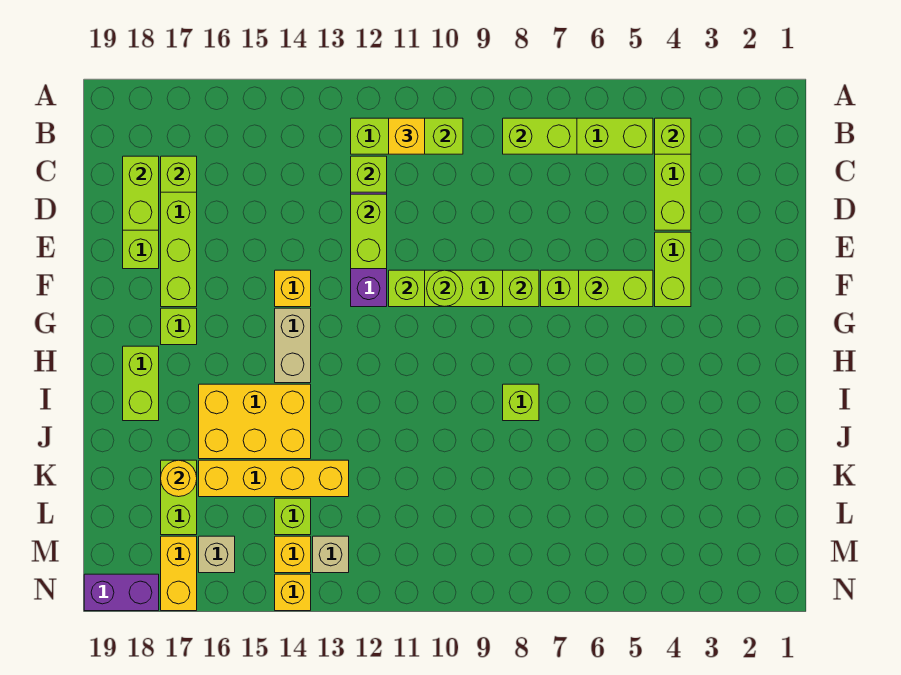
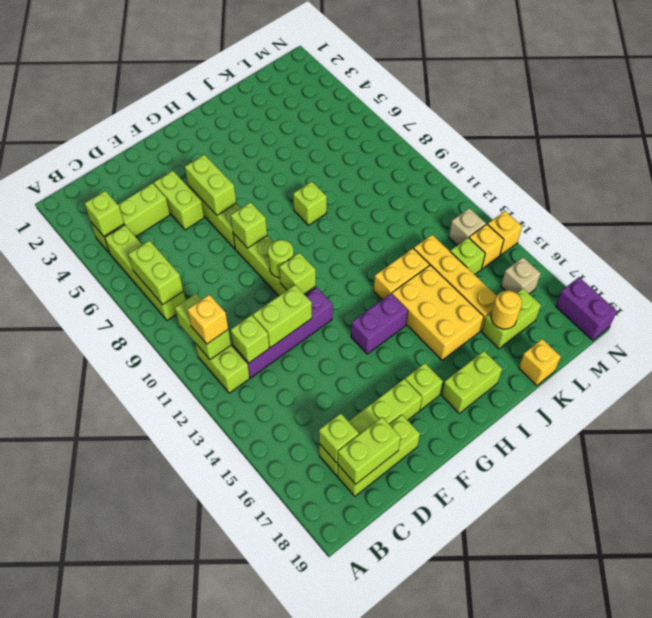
lime 1x2 brick [655,232,691,307] -> lime 1x2 brick turned to [154,171,204,230]
yellow 1x1 brick [275,270,311,307] -> yellow 1x1 brick moved to [519,339,561,386]
tan 1x2 brick [275,308,311,383] -> purple 1x2 brick [351,294,408,354]
yellow 1x2 brick [161,536,197,611] -> yellow 1x2 brick moved to [374,248,429,300]

